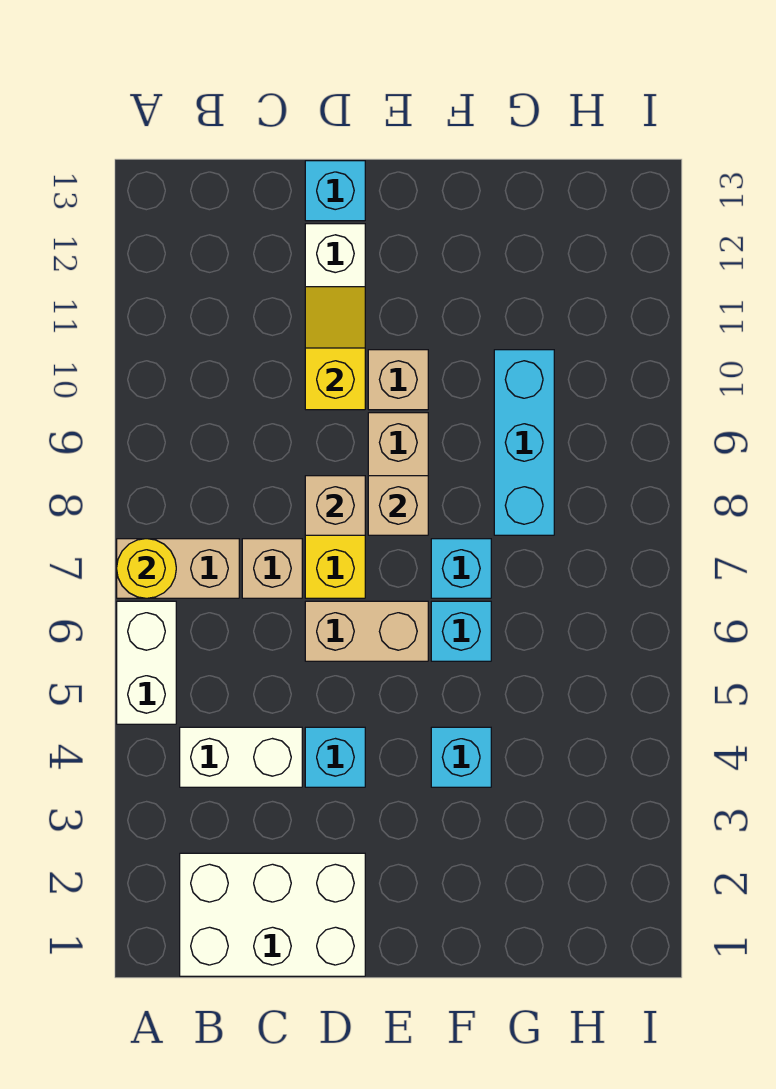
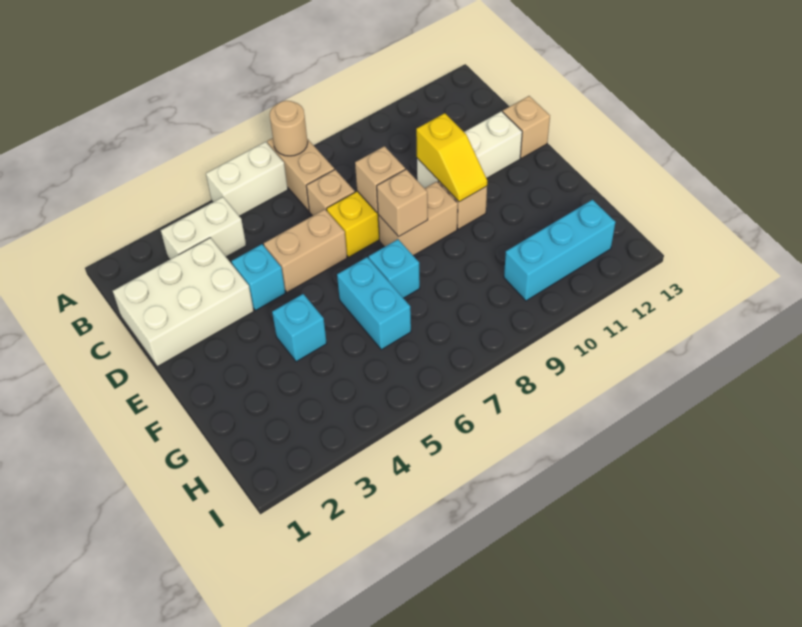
yellow 1x1 round brick [117,539,176,598] -> tan 1x1 round brick [270,101,308,156]
white 2x3 brick [180,853,365,976] -> white 2x3 brick turned to [113,238,254,367]
white 1x2 brick [180,727,302,787] -> white 1x2 brick turned to [161,197,246,259]
tan 1x2 brick [305,601,428,661] -> tan 1x2 brick turned to [264,209,347,292]
yellow 1x2 slope [305,287,365,410] -> yellow 1x2 slope turned to [416,113,487,202]
cyan 1x1 brick [305,161,365,221] -> tan 1x1 brick [503,96,550,158]
cyan 1x1 brick [431,601,491,661] -> cyan 1x2 brick [337,257,411,350]
cyan 1x3 brick [494,350,554,535] -> cyan 1x3 brick moved to [504,200,615,301]

